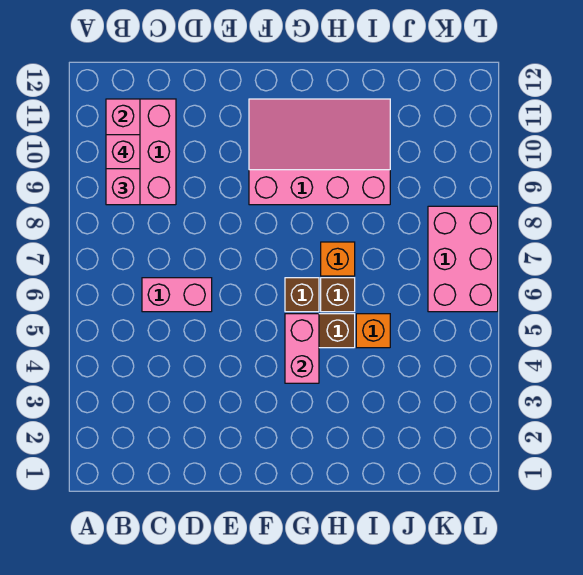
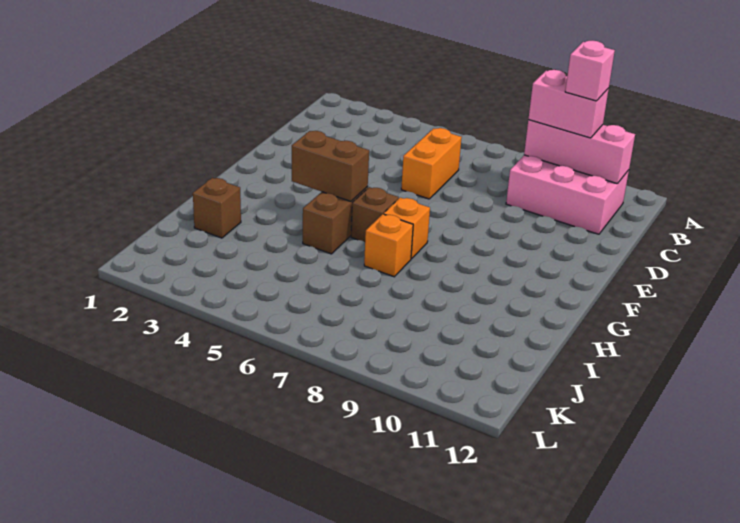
pink 1x2 brick [142,278,212,312] -> orange 1x2 brick [401,128,462,199]
pink 3x4 slope [249,99,390,205] -> none
pink 1x2 brick [285,314,319,383] -> brown 1x2 brick [292,131,369,201]
brown 1x1 brick [321,278,355,312] -> brown 1x1 brick moved to [193,178,241,238]
orange 1x1 brick [356,314,390,348] -> orange 1x1 brick moved to [384,198,430,259]
pink 2x3 brick [428,206,498,312] -> none

